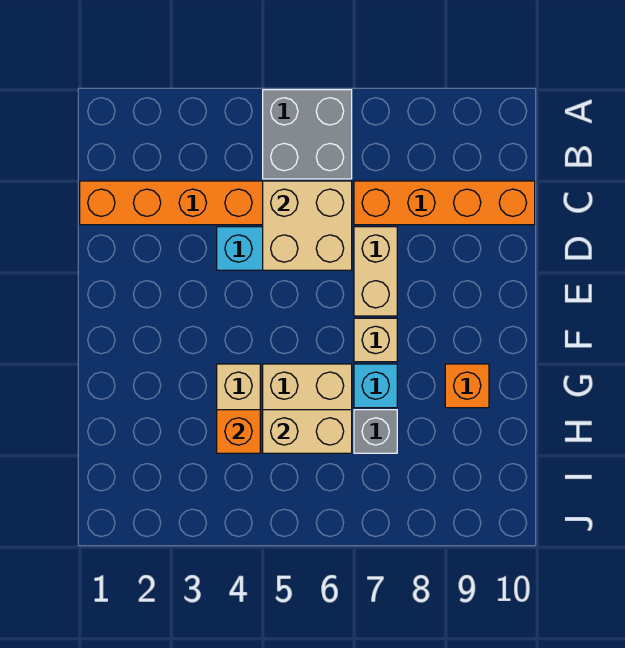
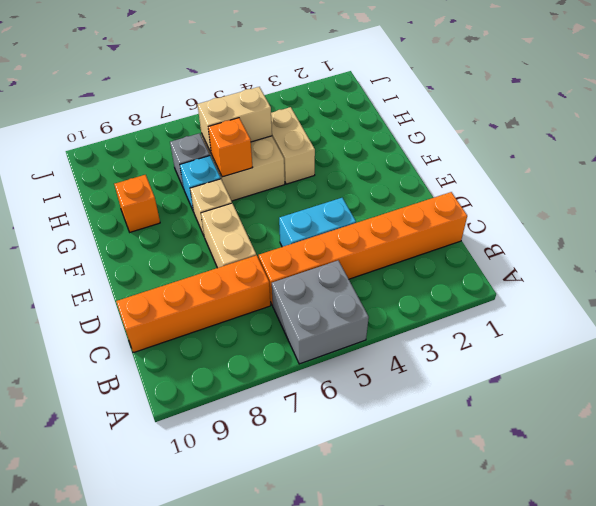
tan 2x2 brick [263,181,352,270] -> none
orange 1x1 brick [217,410,260,453] -> orange 1x1 brick moved to [208,118,253,177]

